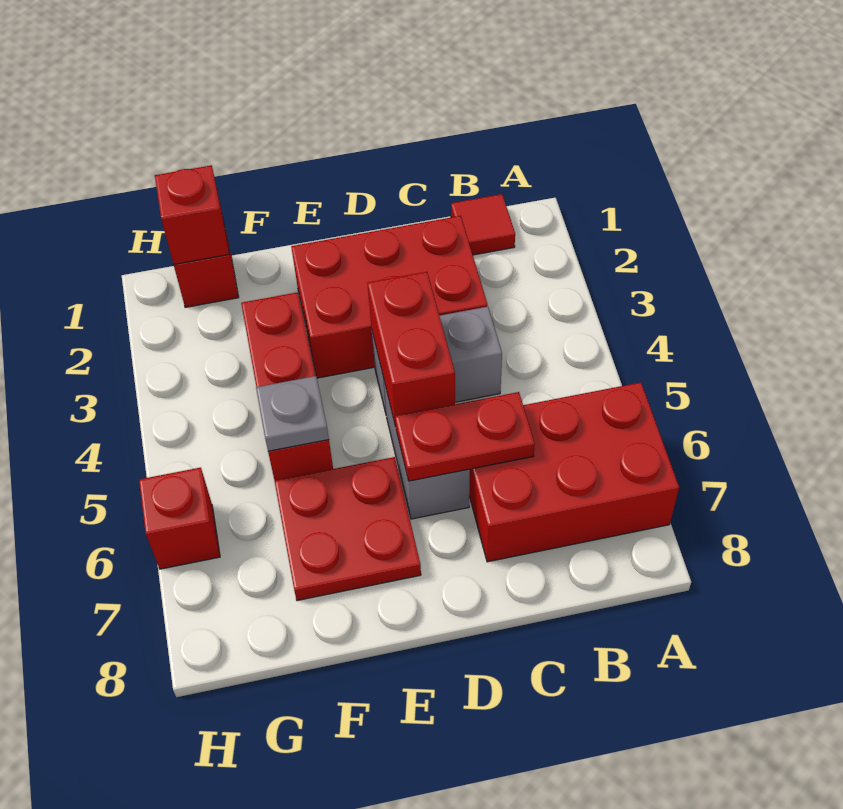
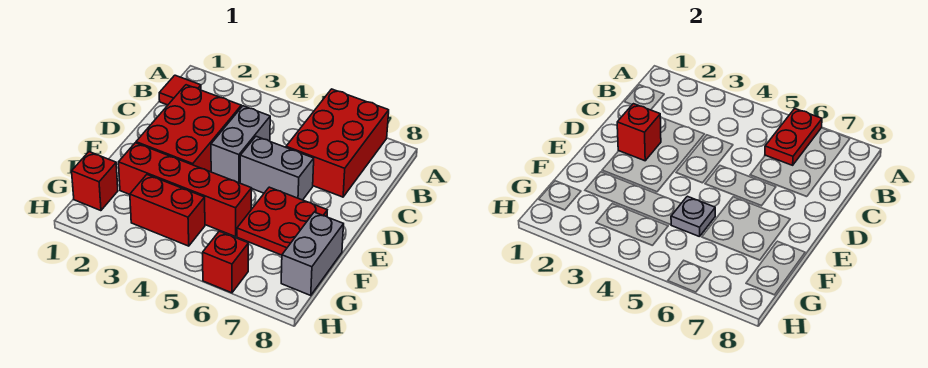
red 1x2 plate [395,392,535,481] -> red 1x2 plate moved to [765,109,822,165]
red 1x2 brick [368,272,455,426] -> red 1x2 brick moved to [130,175,205,246]
red 1x3 brick [241,292,333,480] -> red 1x4 brick [119,143,252,237]
none -> grey 1x2 brick [281,212,344,295]
red 1x1 brick [155,165,229,264] -> red 1x1 brick moved to [617,104,661,161]

